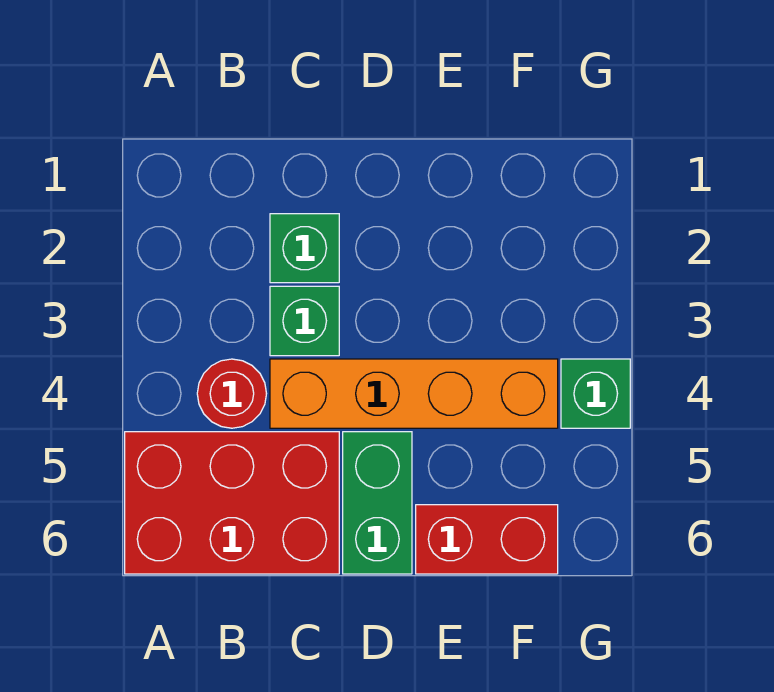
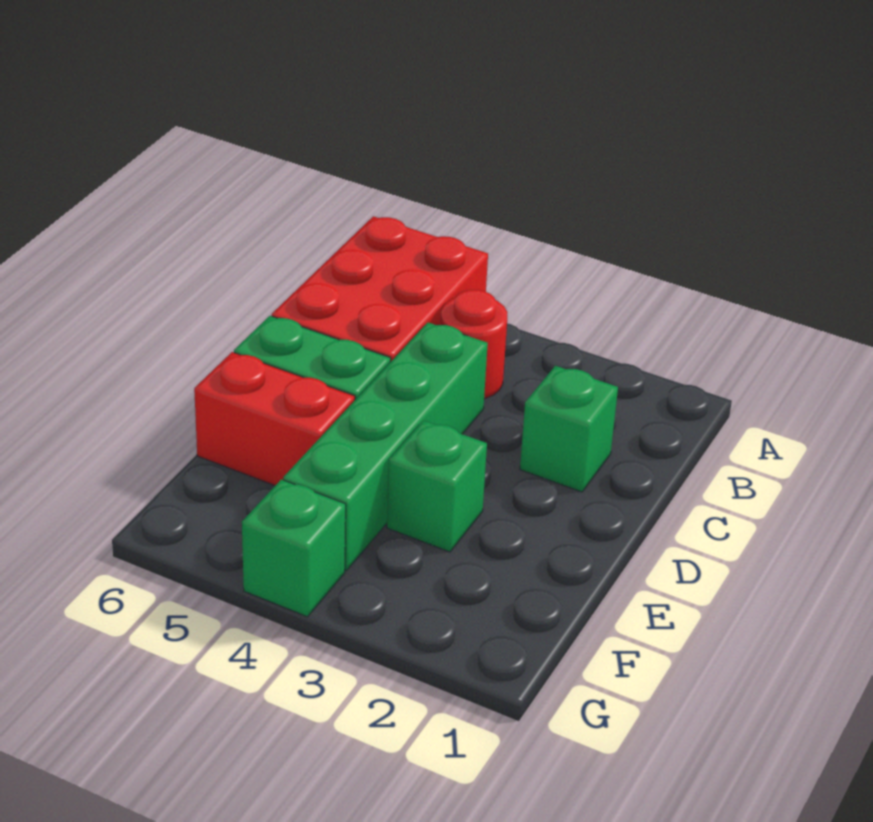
green 1x1 brick [270,286,339,356] -> green 1x1 brick moved to [387,420,487,552]
orange 1x4 brick [270,359,558,428] -> green 1x4 brick [283,323,488,571]
red 1x2 brick [416,505,558,574] -> red 1x2 brick turned to [194,352,355,485]

